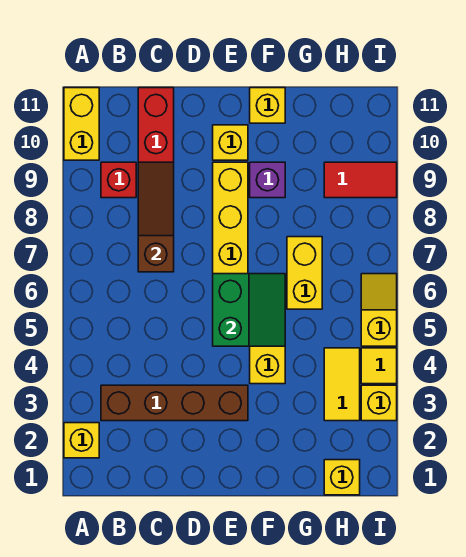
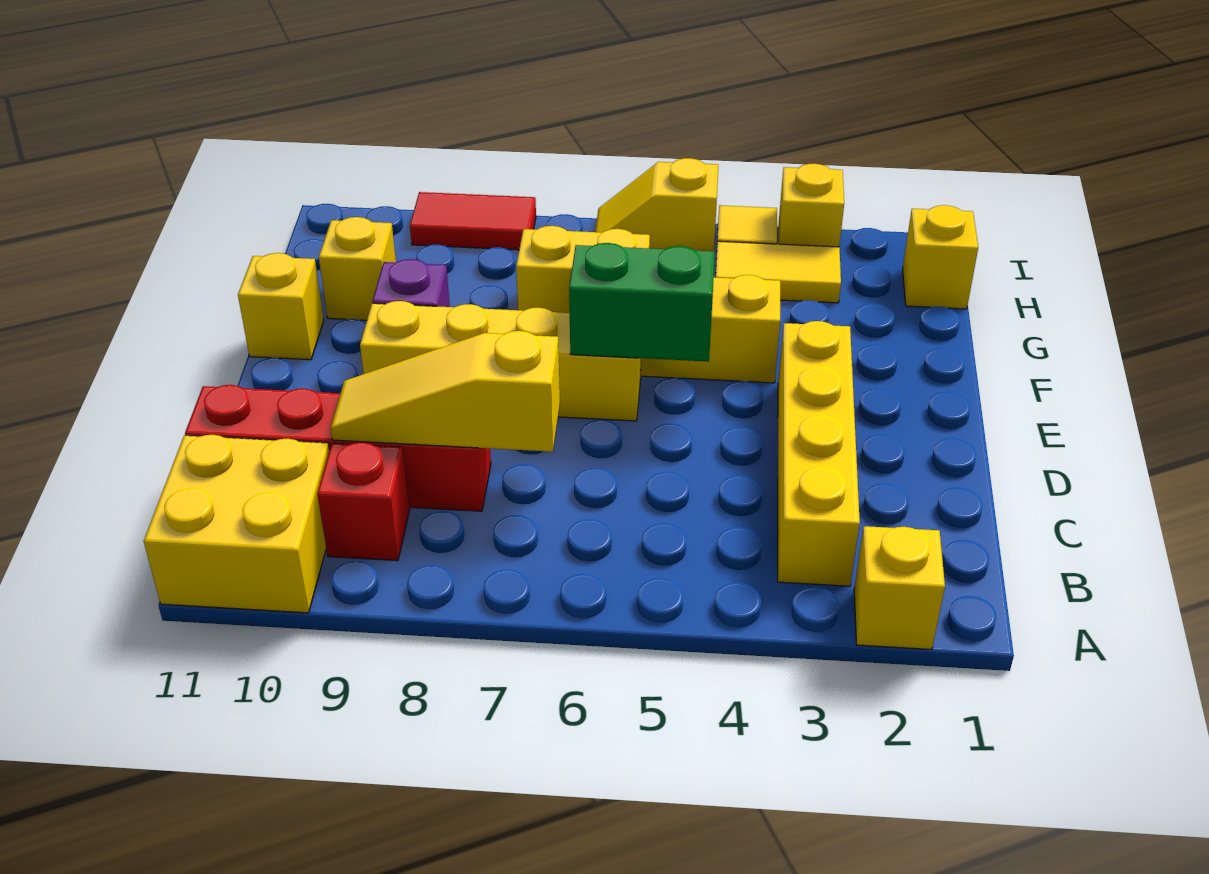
yellow 1x2 brick [64,88,99,160] -> yellow 2x2 brick [144,435,329,613]
brown 1x4 brick [101,385,248,421] -> yellow 1x4 brick [778,321,860,586]
brown 1x3 slope [138,162,174,272] -> yellow 1x3 slope [331,331,560,452]
yellow 1x1 brick [213,125,248,160] -> yellow 1x1 brick moved to [319,217,396,320]
red 1x2 tile [324,162,397,198] -> red 1x2 tile turned to [410,192,536,250]

